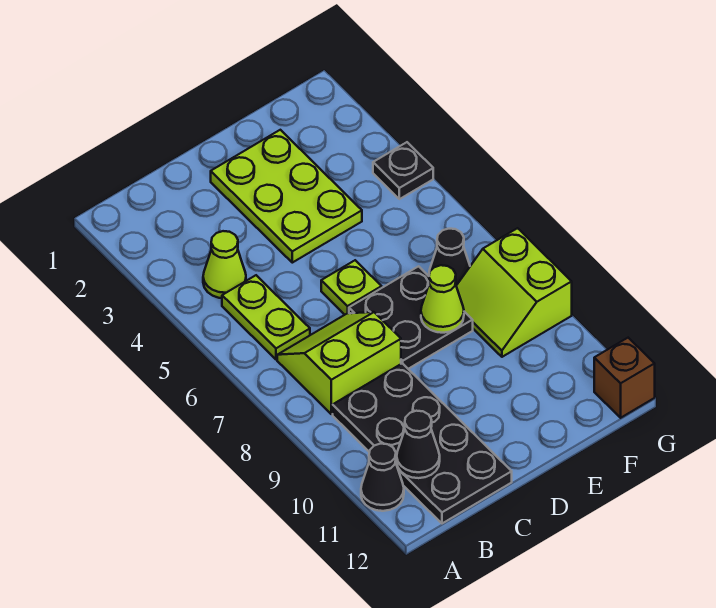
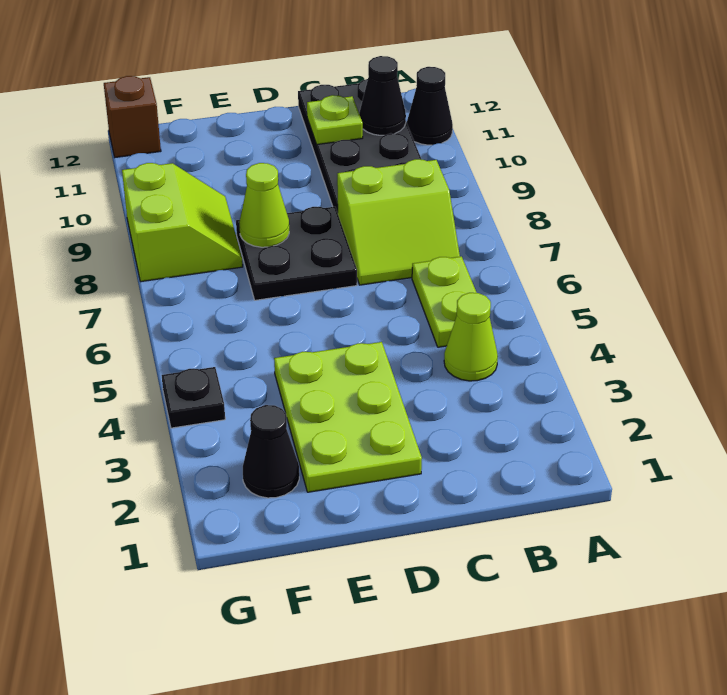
lime 1x1 plate [321,260,382,315] -> lime 1x1 plate moved to [307,95,363,144]
black 1x1 cone [429,229,470,285] -> black 1x1 cone moved to [243,405,299,498]

